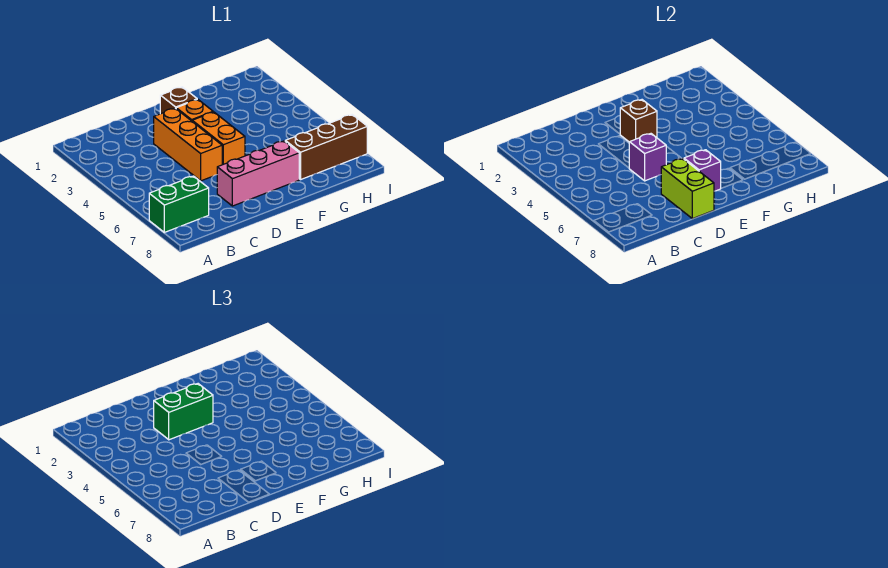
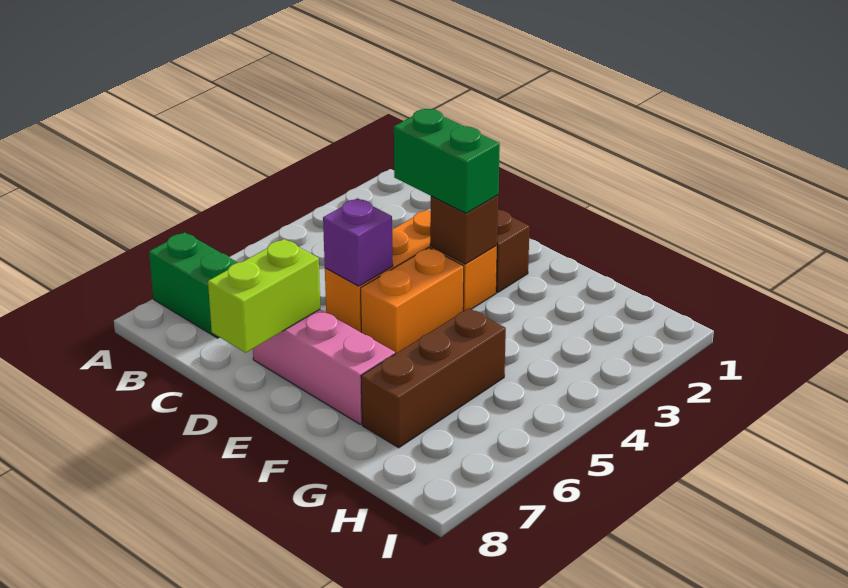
purple 1x1 brick [684,150,721,191] -> none
brown 1x3 brick [285,115,367,180] -> brown 1x3 brick turned to [361,308,506,448]

